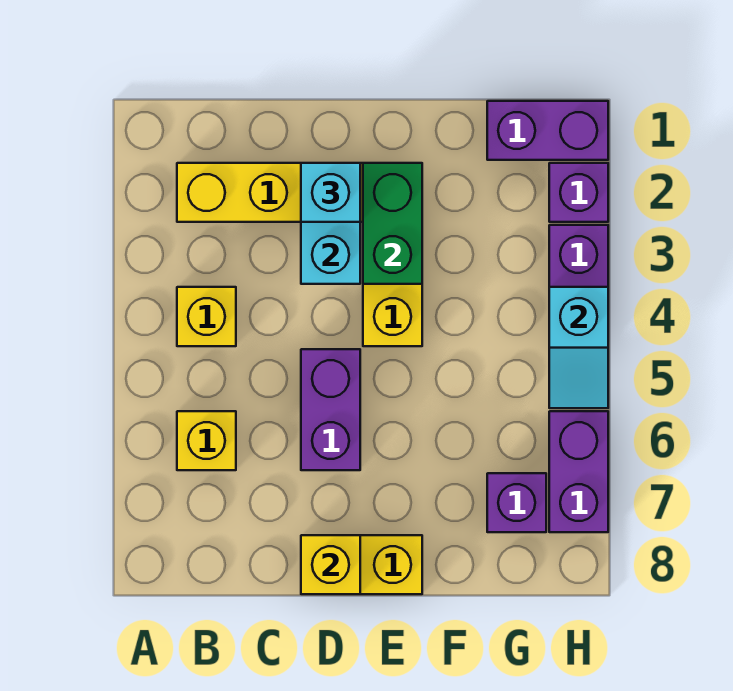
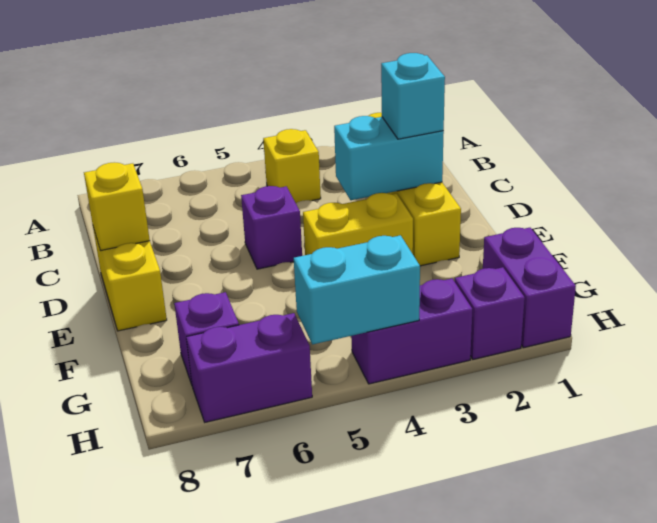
yellow 1x1 brick [177,411,236,470] -> none
purple 1x2 brick [301,349,360,470] -> purple 1x1 brick [241,186,302,269]
green 1x2 brick [363,163,422,284] -> none
cyan 1x2 slope [549,287,608,408] -> cyan 1x2 brick [294,235,420,344]

